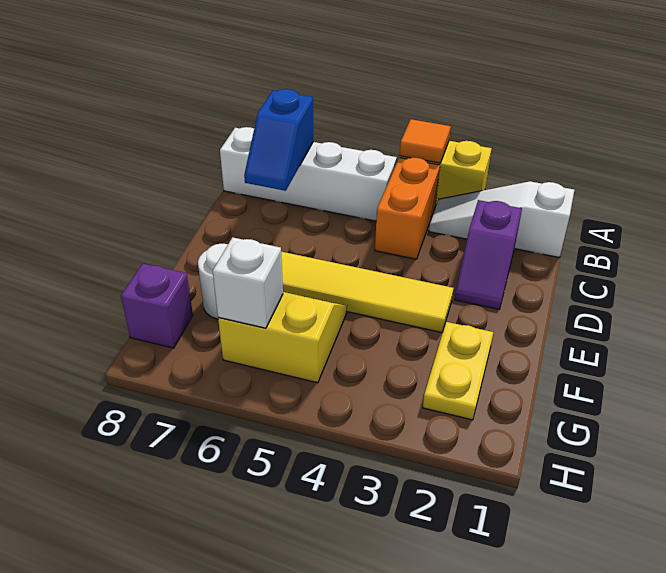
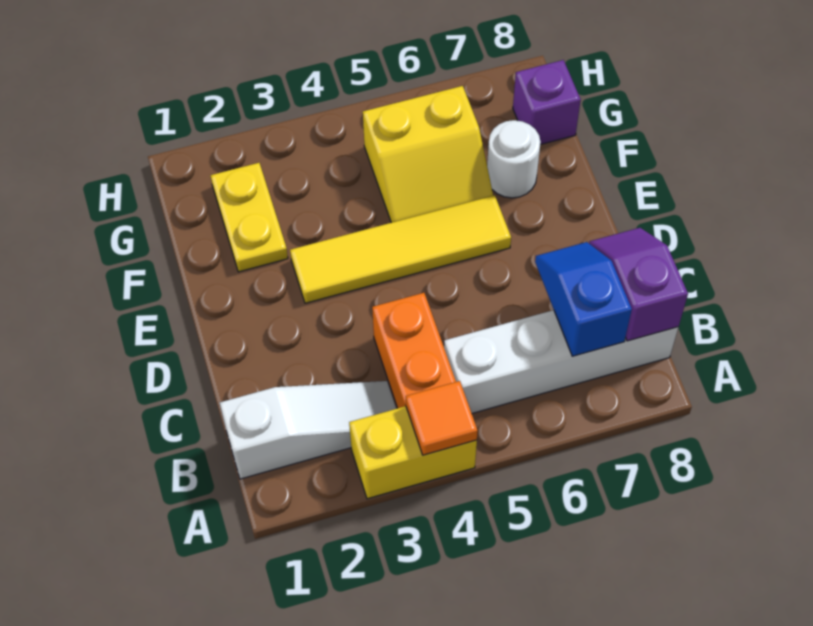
purple 1x2 slope [455,200,522,309] -> purple 1x2 slope moved to [589,228,688,341]
white 1x1 brick [213,237,283,328] -> none

